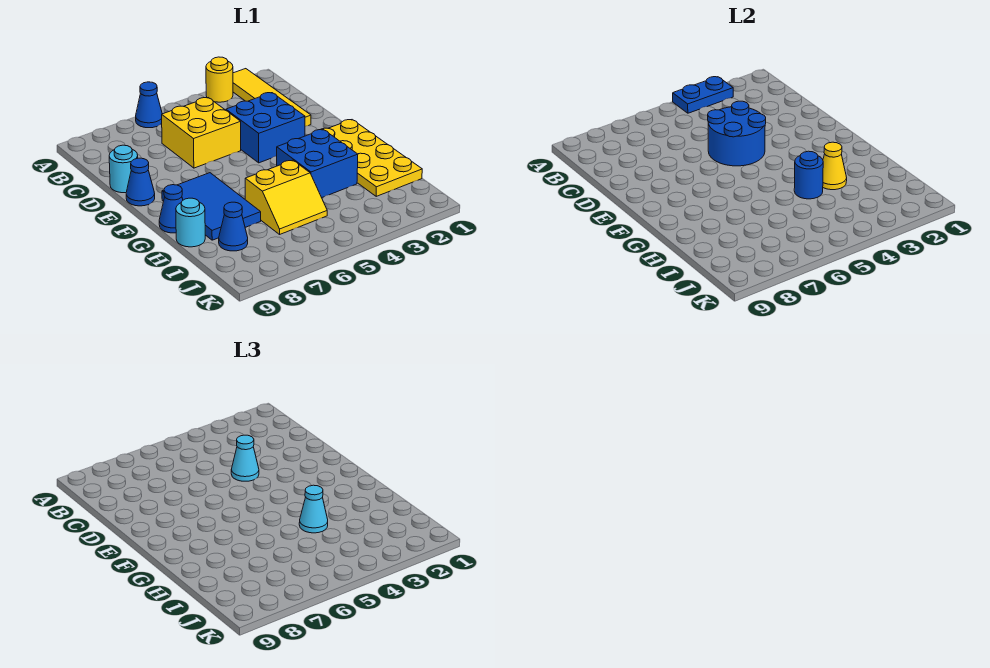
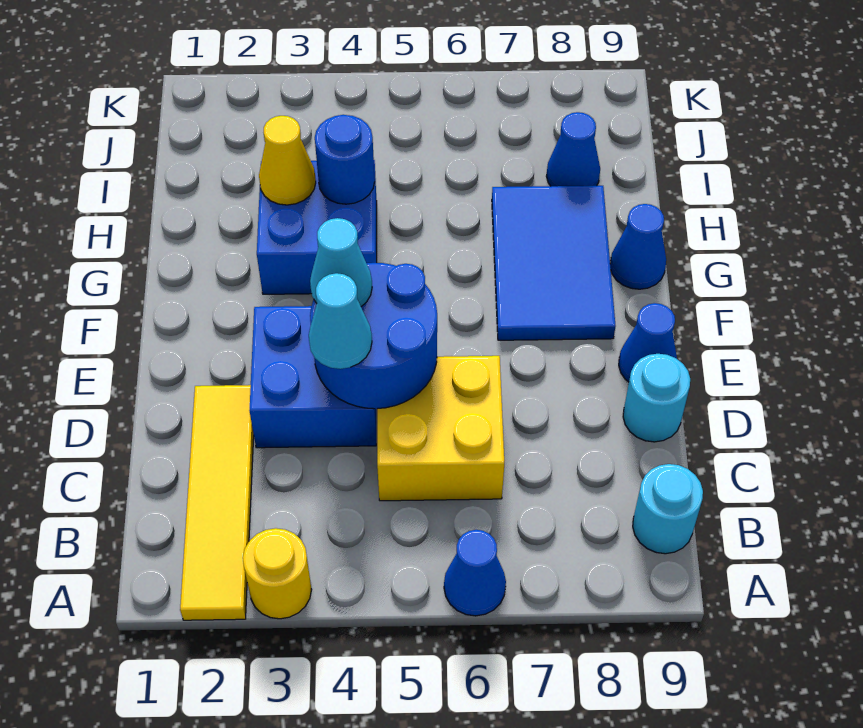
blue 1x2 plate [673,77,733,113] -> none
yellow 2x4 plate [321,120,422,196] -> none
cyan 1x1 cone [299,485,328,533] -> cyan 1x1 cone moved to [310,218,372,306]
yellow 2x2 slope [245,160,327,234] -> none
cyan 1x1 round brick [176,198,205,247] -> cyan 1x1 round brick moved to [633,464,703,554]

